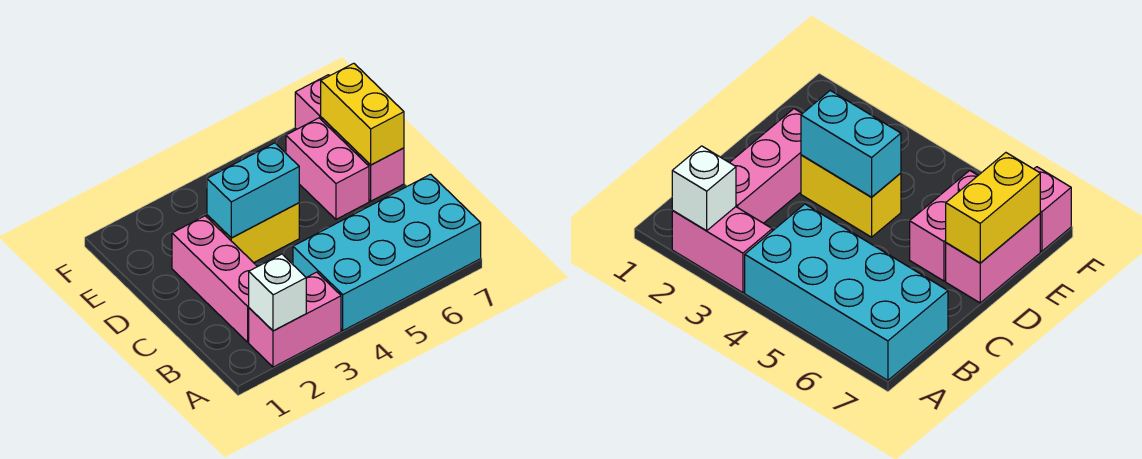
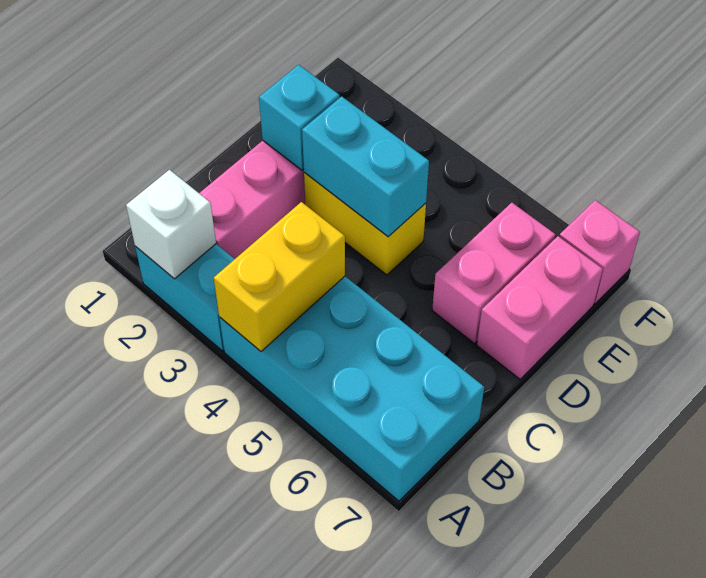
pink 1x2 brick [249,272,341,367] -> cyan 1x2 brick [135,244,234,351]
none -> cyan 1x1 brick [259,65,340,170]
yellow 1x2 brick [321,63,404,165] -> yellow 1x2 brick moved to [214,202,345,351]

